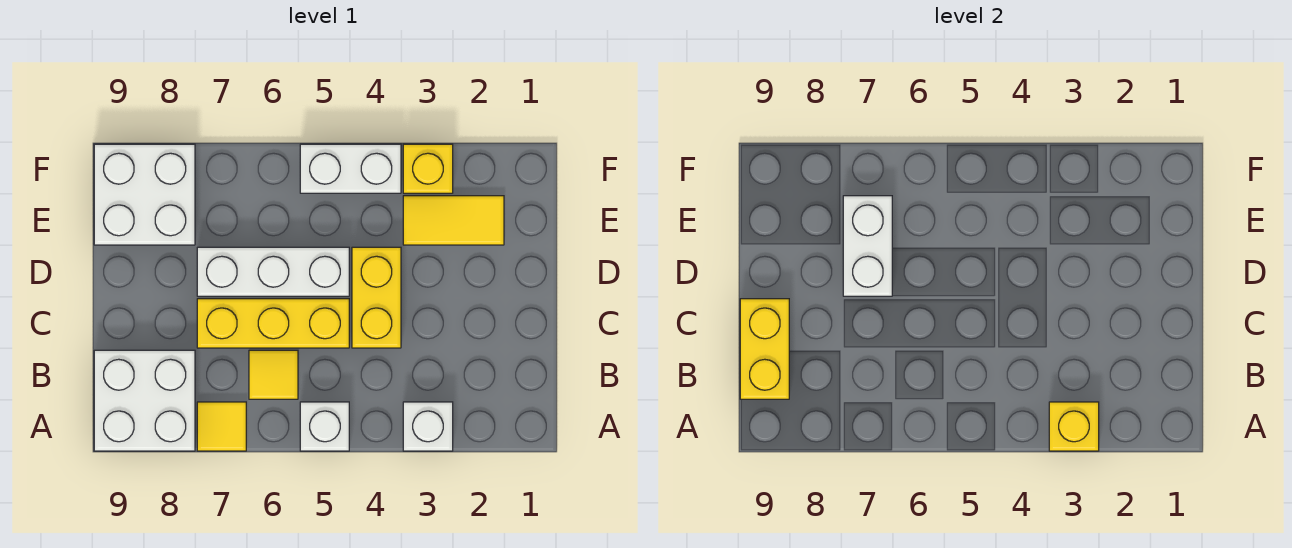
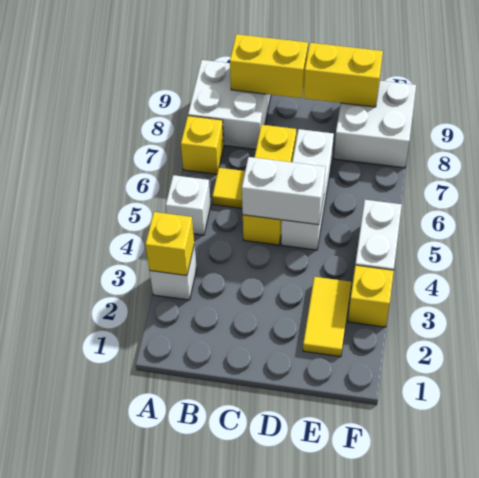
yellow 1x1 tile [197,402,246,451] -> yellow 1x1 brick [181,116,224,174]
yellow 1x2 brick [352,247,401,348] -> yellow 1x2 brick moved to [304,43,383,107]
white 1x2 brick [843,196,892,296] -> white 1x2 brick moved to [242,157,326,225]

